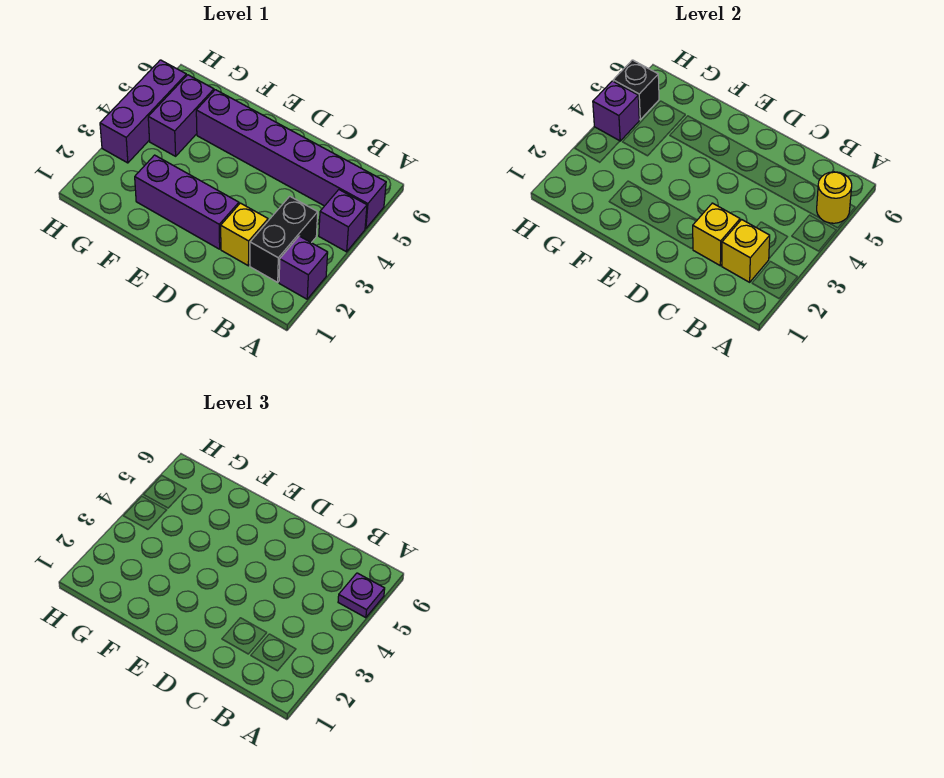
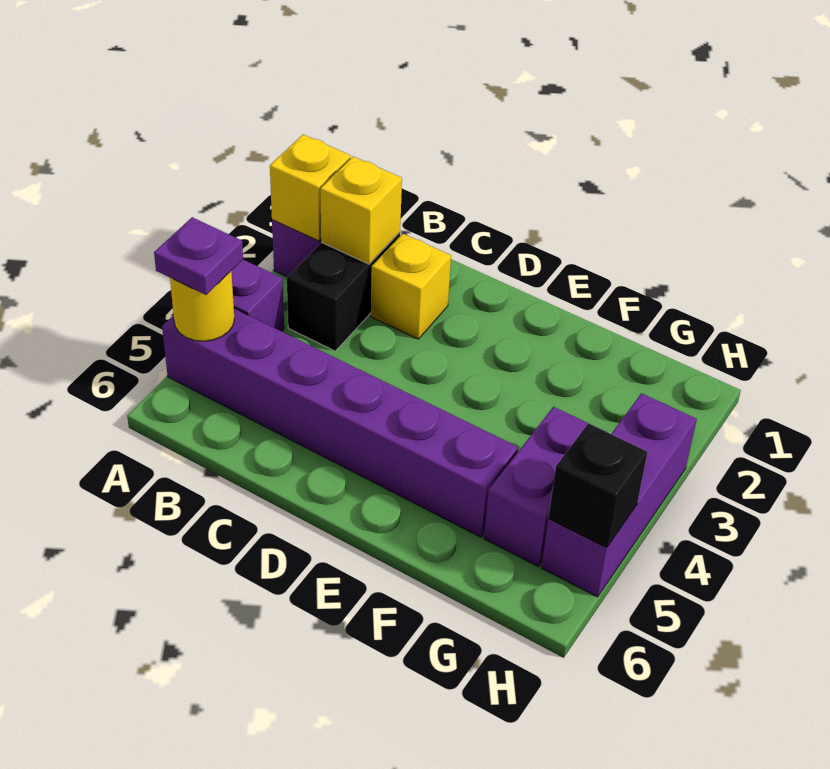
yellow 1x1 brick [693,203,740,266] -> yellow 1x1 brick moved to [270,135,351,241]
purple 1x3 brick [135,155,239,249] -> none
purple 1x1 brick [593,81,639,141] -> none

